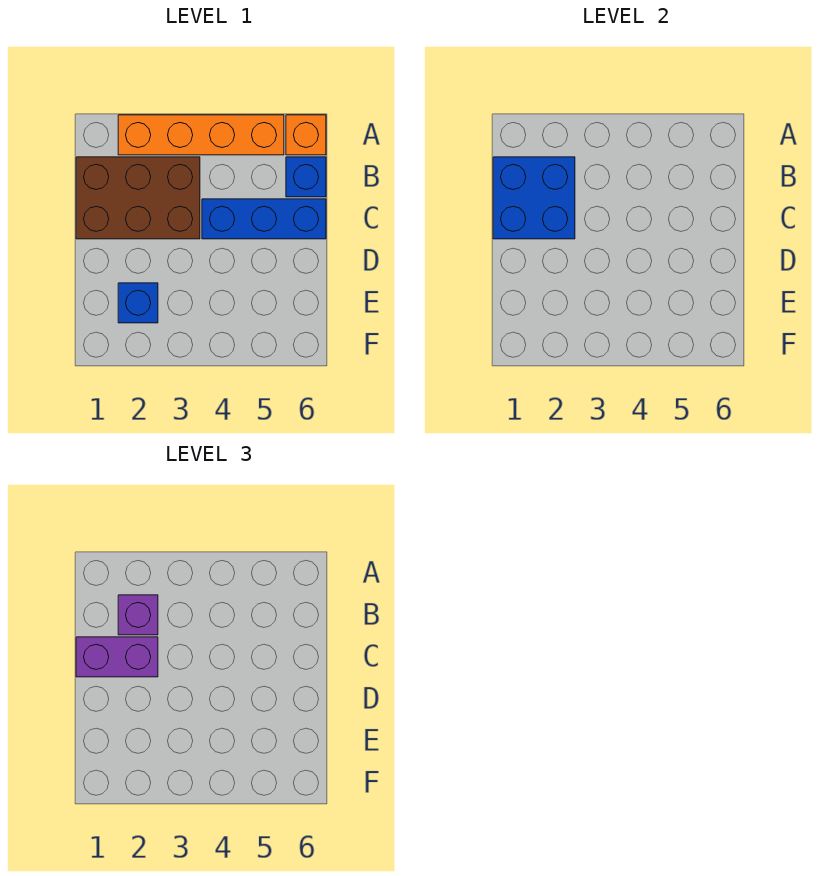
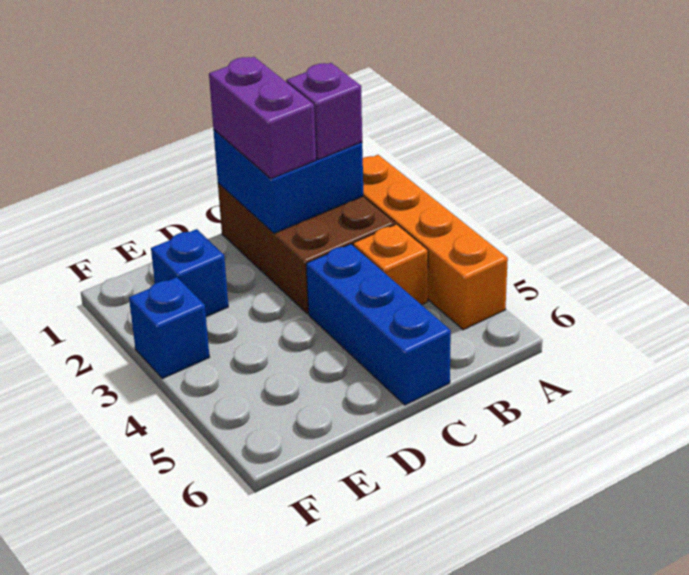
orange 1x1 brick [286,115,326,155] -> orange 1x1 brick moved to [353,224,428,305]
blue 1x1 brick [286,157,326,197] -> blue 1x1 brick moved to [129,277,210,379]

